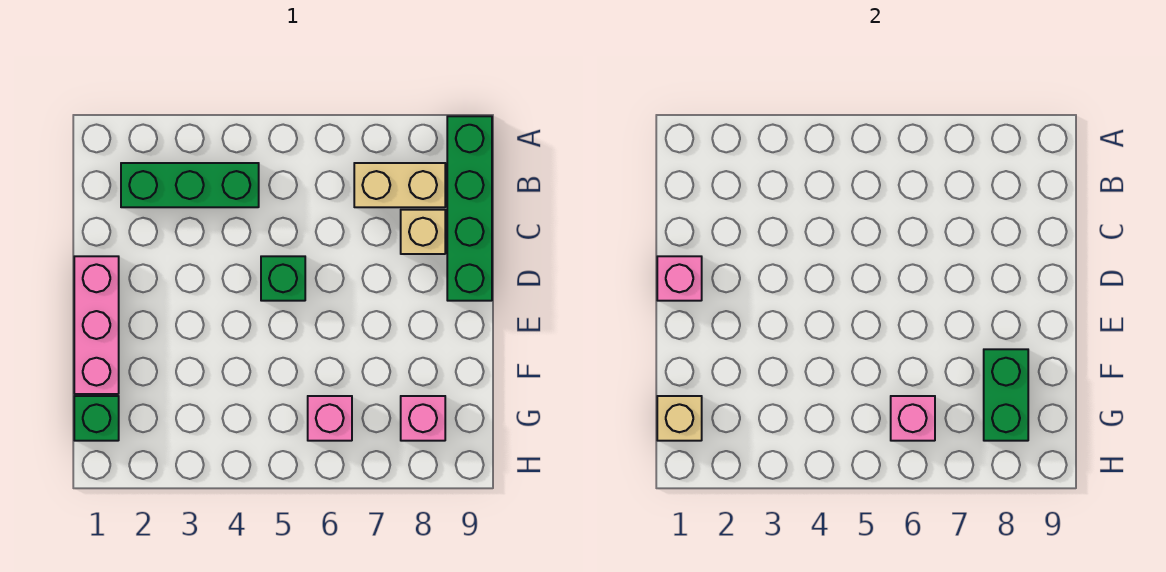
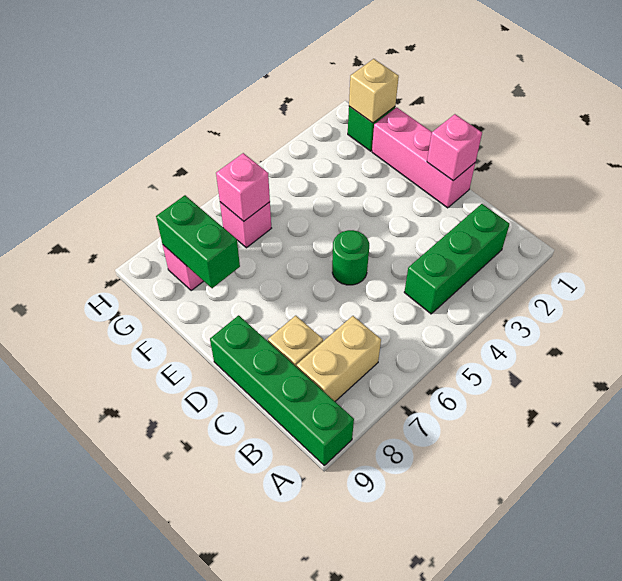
green 1x1 brick [261,256,305,301] -> green 1x1 round brick [332,230,369,285]

